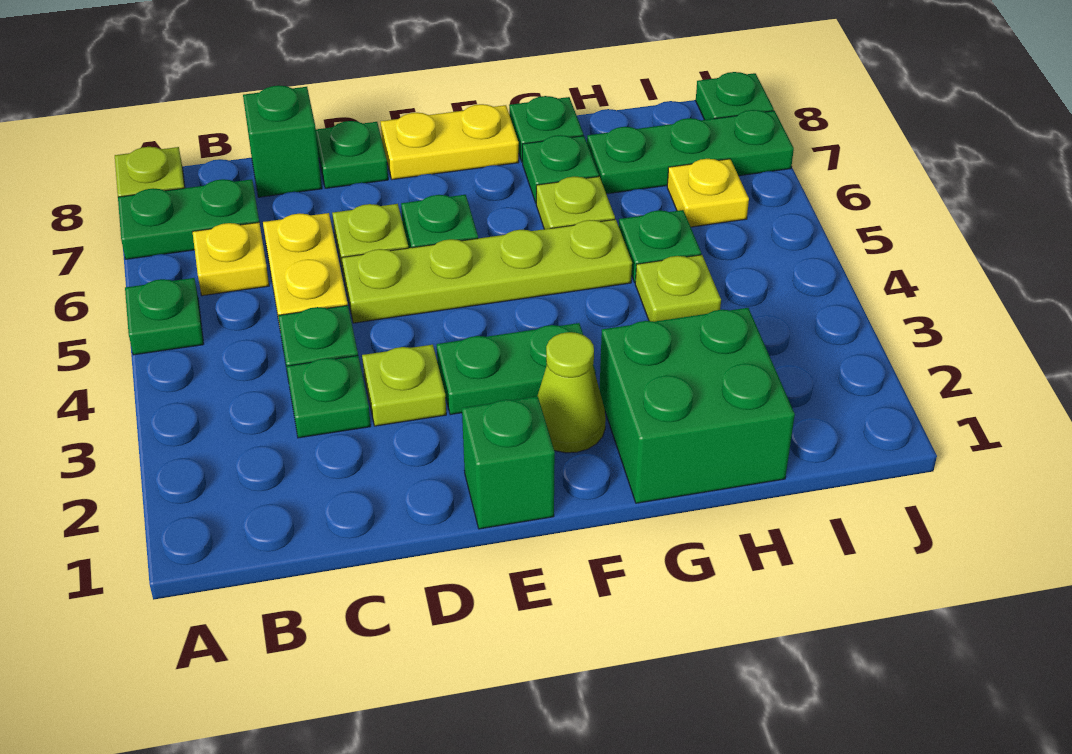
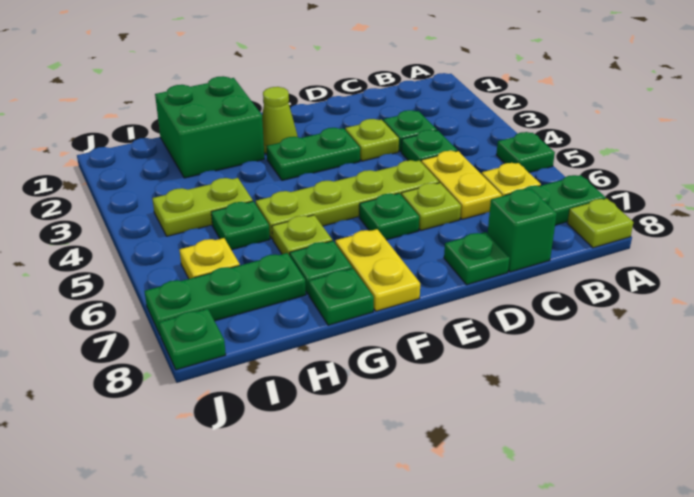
green 1x1 brick [462,396,555,529] -> none
yellow 1x2 plate [381,104,519,180] -> yellow 1x2 plate turned to [335,229,420,311]
lime 1x1 plate [635,255,721,322] -> lime 1x2 plate [152,178,253,236]

